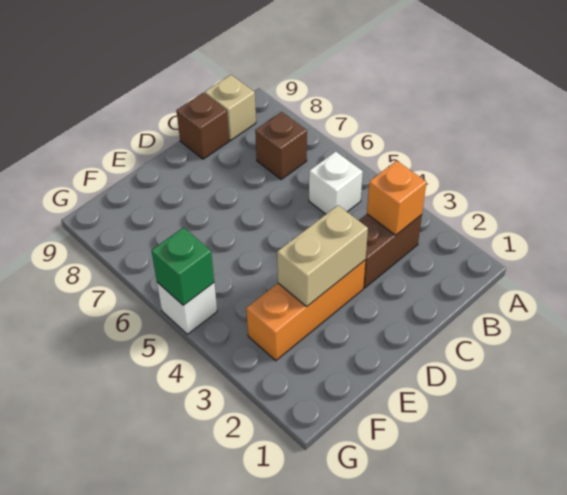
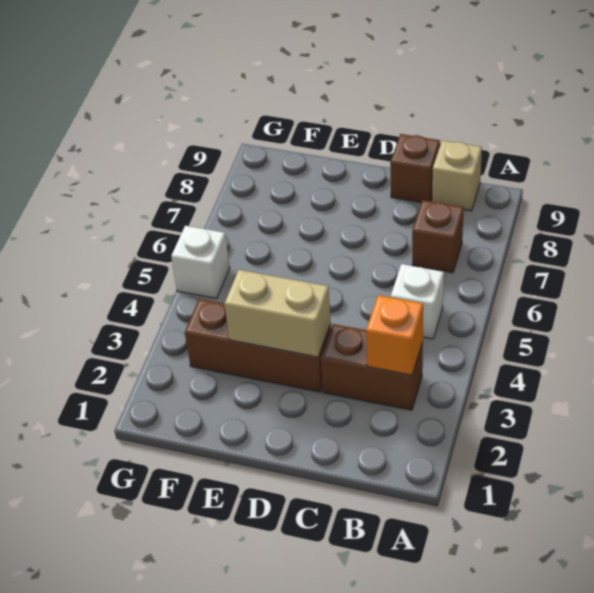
orange 1x3 brick [246,260,365,361] -> brown 1x3 brick [185,299,331,392]
green 1x1 brick [151,228,214,305] -> none

